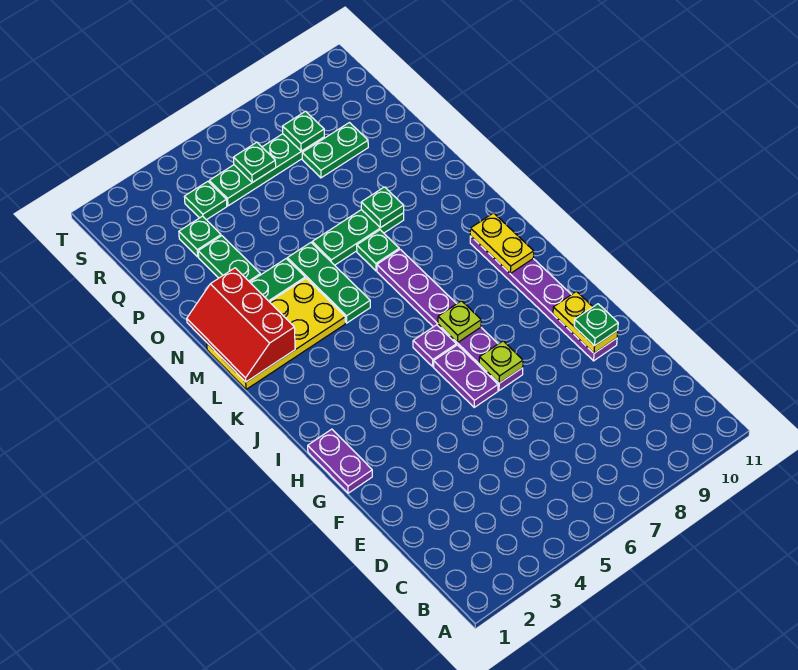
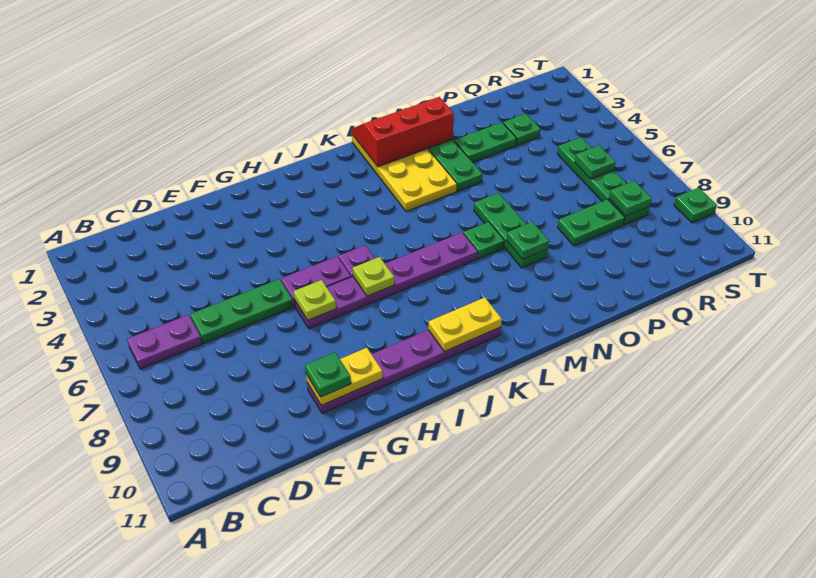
purple 1x2 plate [308,429,372,493] -> purple 1x2 plate moved to [127,315,202,369]
green 1x3 plate [287,243,370,323] -> green 1x3 plate moved to [190,279,293,343]
green 1x2 plate [302,123,368,178] -> green 1x2 plate turned to [558,199,625,246]
green 1x1 plate [184,181,227,220] -> green 1x1 plate moved to [674,188,717,223]

